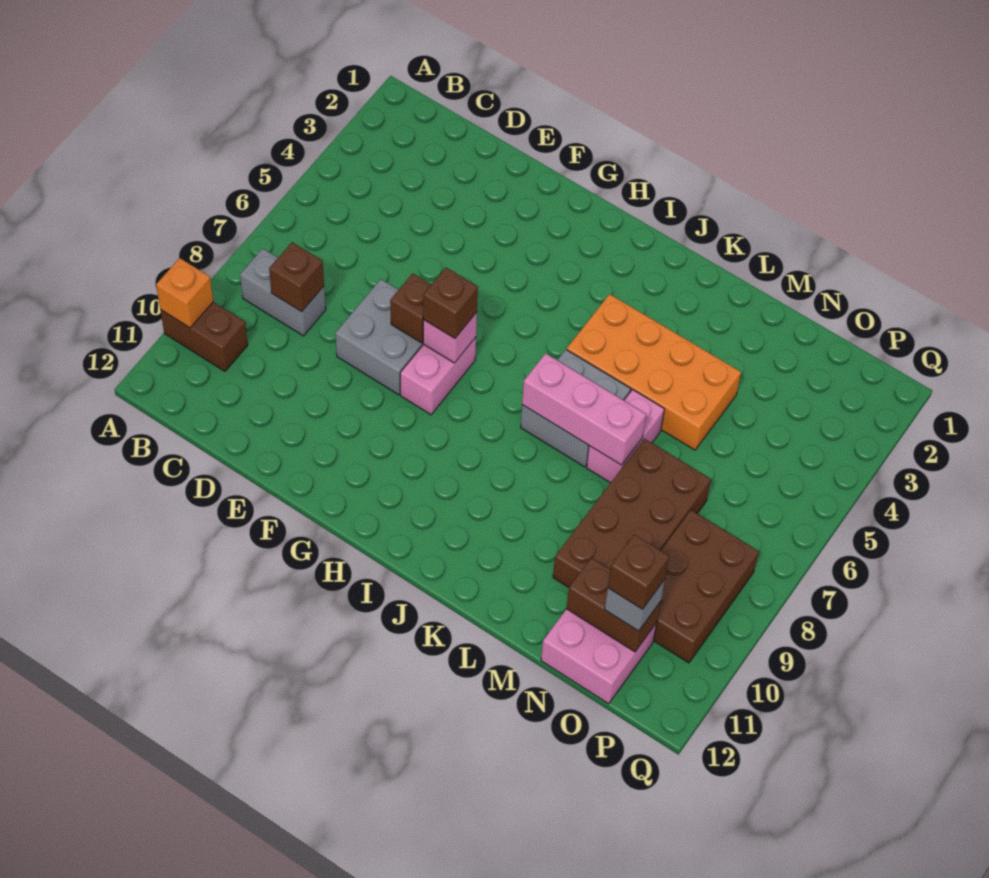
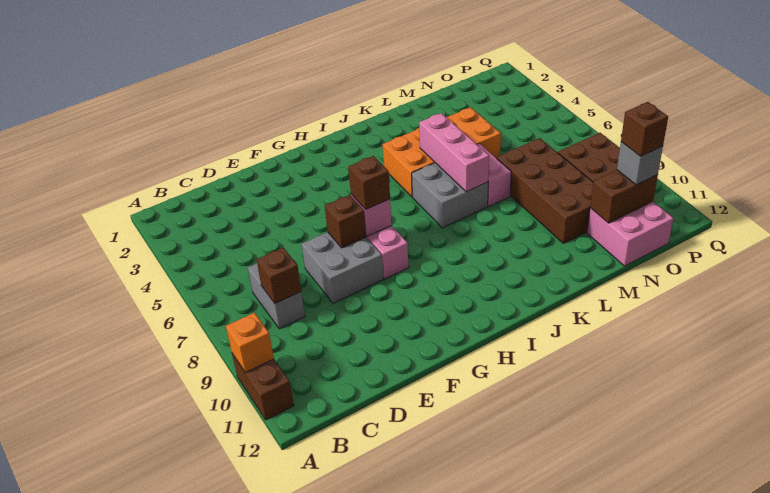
brown 1x2 brick [160,302,248,371] -> brown 1x2 brick turned to [232,354,294,420]
grey 1x2 brick [240,248,326,336] -> grey 1x2 brick turned to [248,264,305,329]
pink 1x3 brick [522,353,646,465] -> pink 1x3 brick turned to [419,113,489,192]

